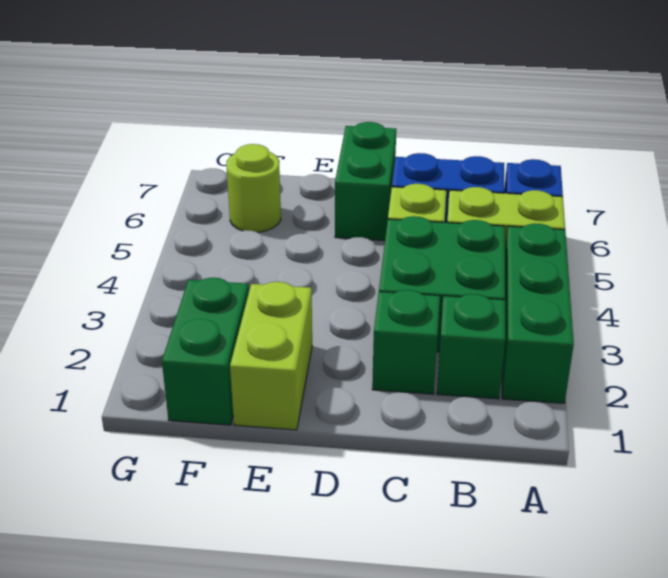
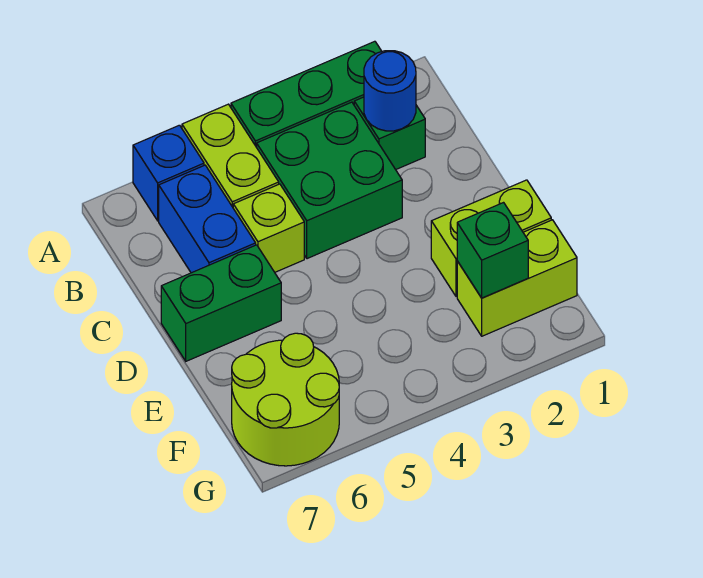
none -> blue 1x1 round brick [364,51,416,131]
green 1x1 brick [372,290,440,394] -> green 1x1 brick moved to [457,203,528,298]
green 1x2 brick [162,278,249,425] -> lime 1x2 brick [457,220,577,336]
lime 1x1 round brick [227,144,281,232] -> lime 2x2 round brick [232,333,339,466]

